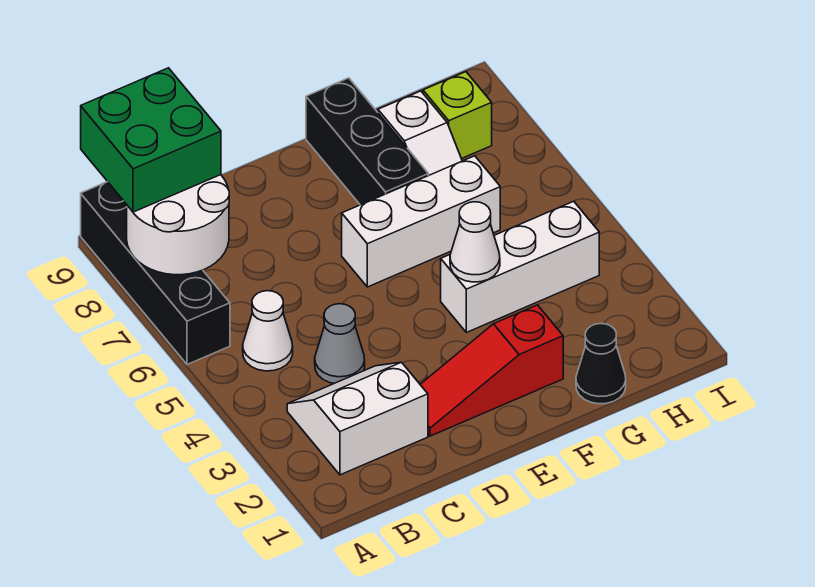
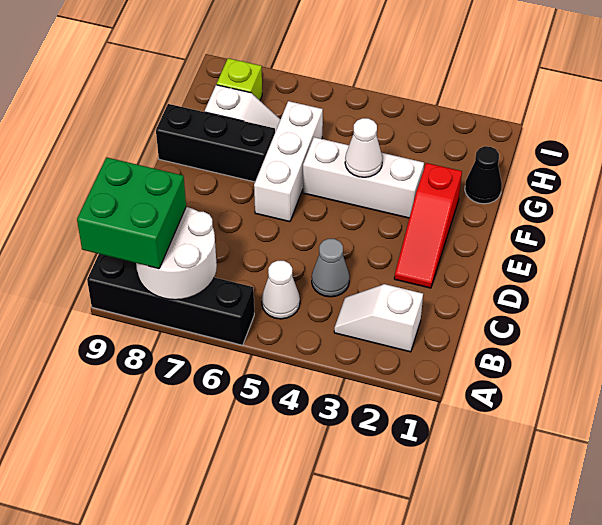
white 2x2 slope [287,362,428,475] -> white 1x2 slope [334,284,423,352]
white 1x3 brick [441,201,599,332] -> white 1x3 brick turned to [303,137,424,218]

